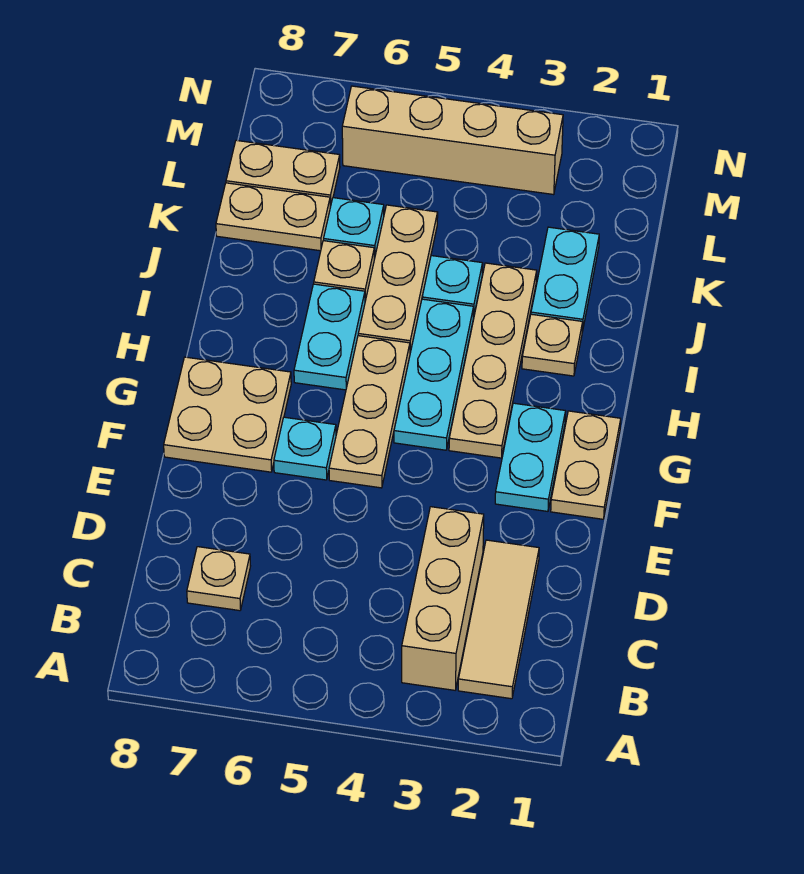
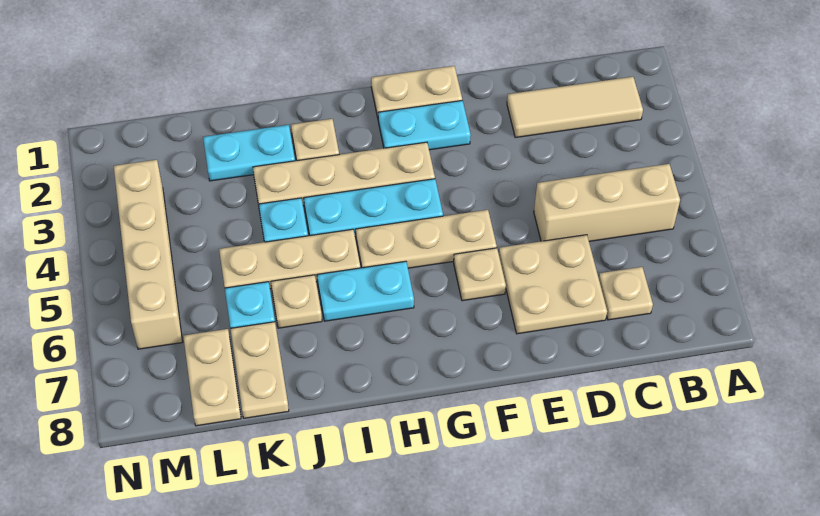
tan 1x3 brick [402,507,484,690] -> tan 1x3 brick moved to [534,164,680,241]
cyan 1x1 plate [274,417,336,480] -> tan 1x1 plate [454,248,506,301]
tan 2x2 plate [164,357,291,472] -> tan 2x2 plate moved to [499,235,607,334]

